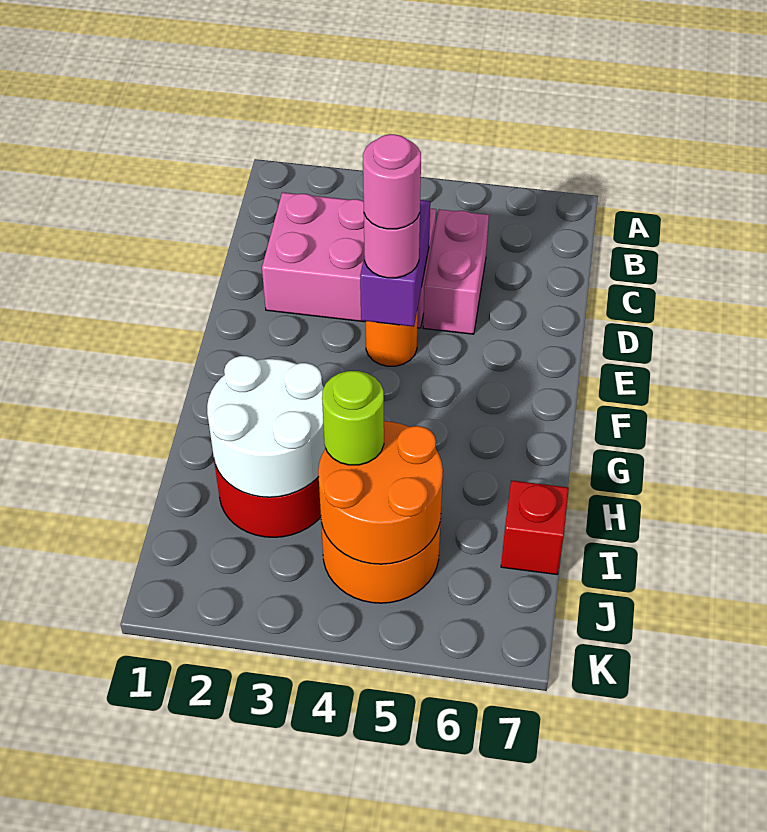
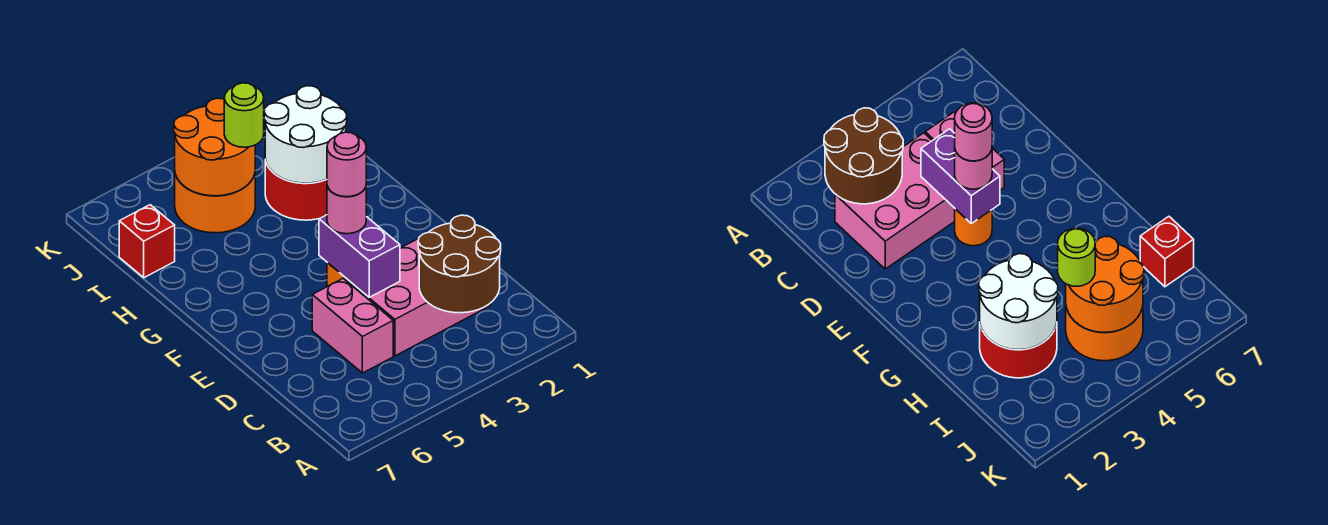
none -> brown 2x2 round brick [418,215,501,313]

